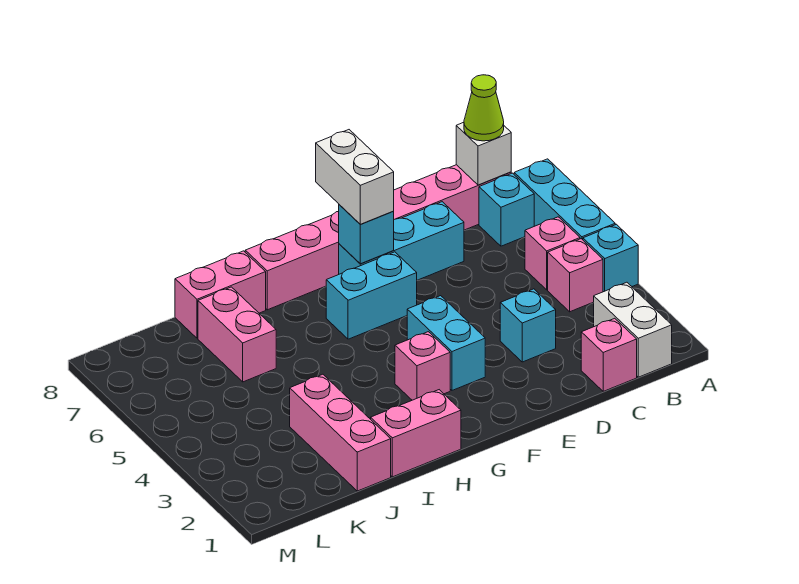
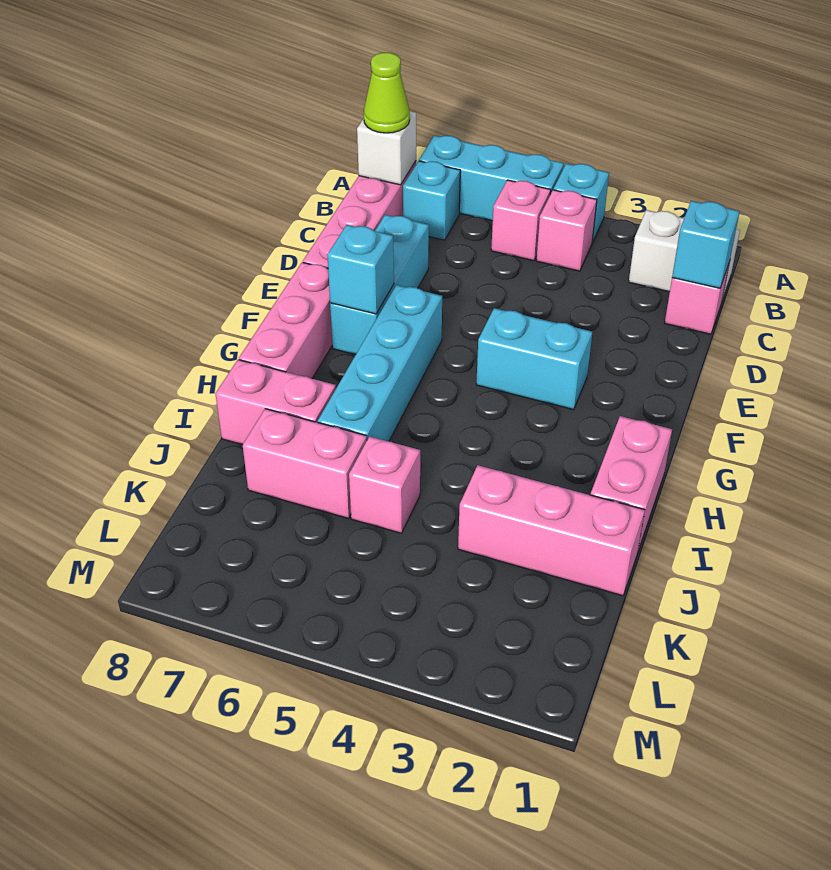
cyan 1x1 brick [500,289,556,362] -> cyan 1x1 brick moved to [672,201,740,288]
cyan 1x2 brick [326,252,417,339] -> cyan 1x4 brick [318,285,442,441]
white 1x2 brick [316,130,394,224] -> none
pink 1x1 brick [395,332,450,400] -> pink 1x1 brick moved to [349,436,420,533]
pink 1x2 brick [175,251,266,338] -> pink 1x2 brick turned to [216,360,336,445]

